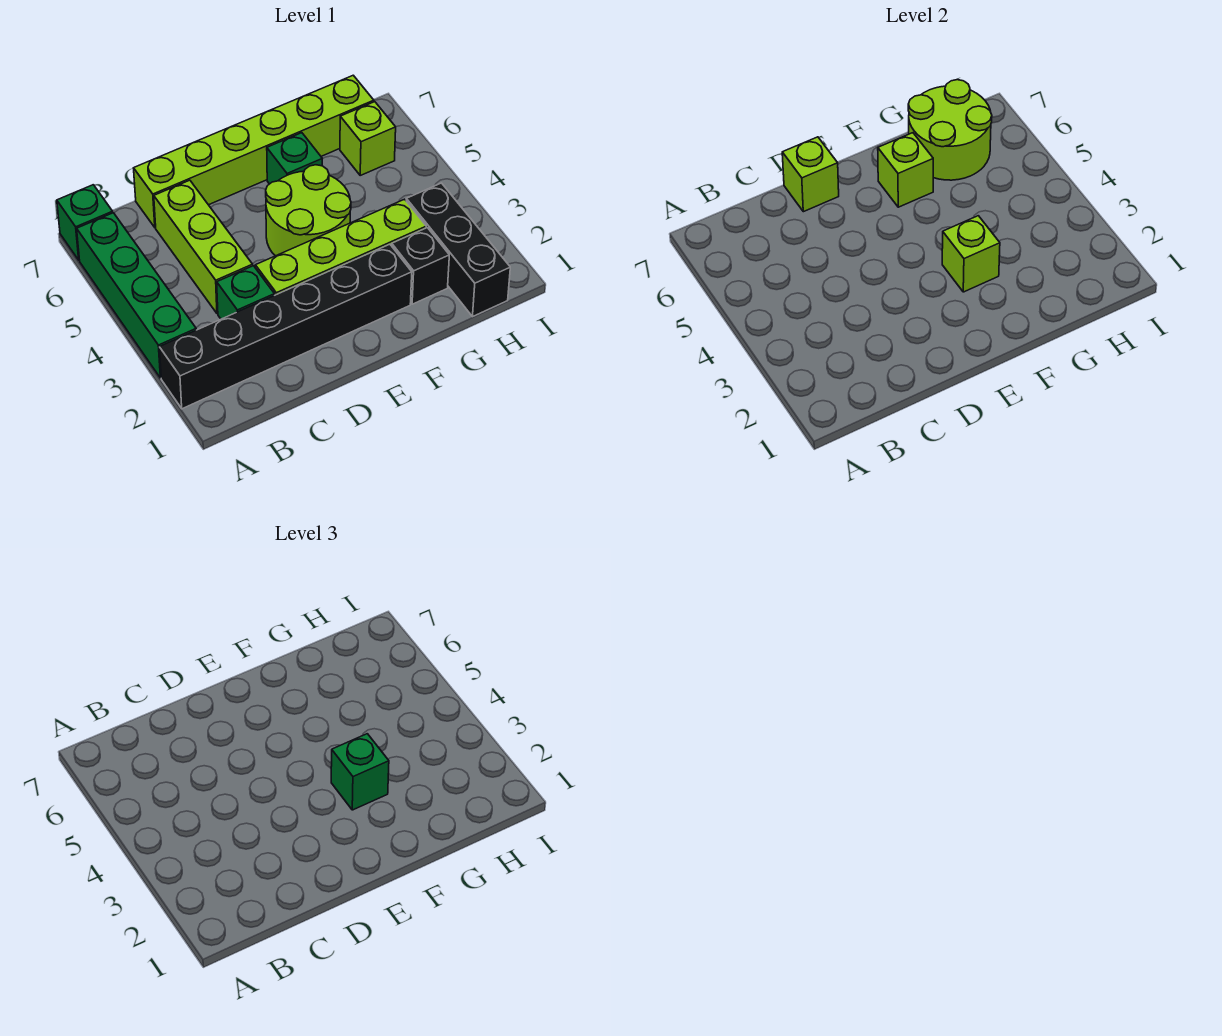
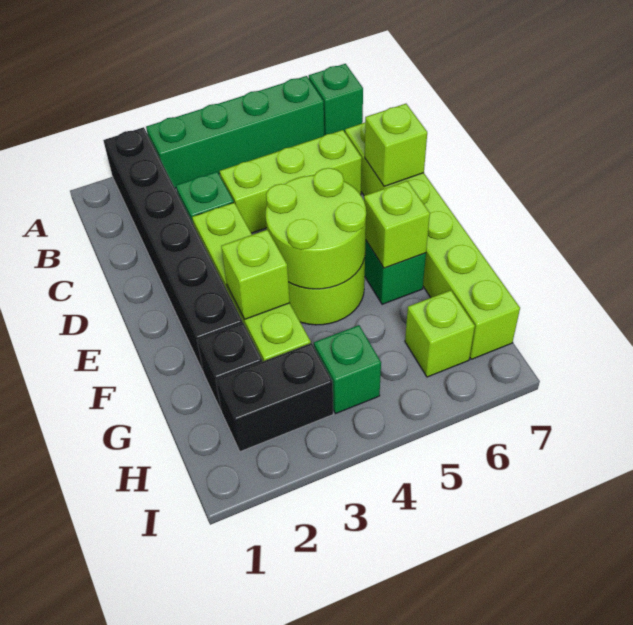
green 1x1 brick [331,734,389,810] -> green 1x1 brick moved to [314,325,381,414]
lime 2x2 round brick [908,80,992,180] -> lime 2x2 round brick moved to [266,168,366,289]
black 1x3 brick [406,183,510,316] -> black 1x2 brick [216,343,333,452]

